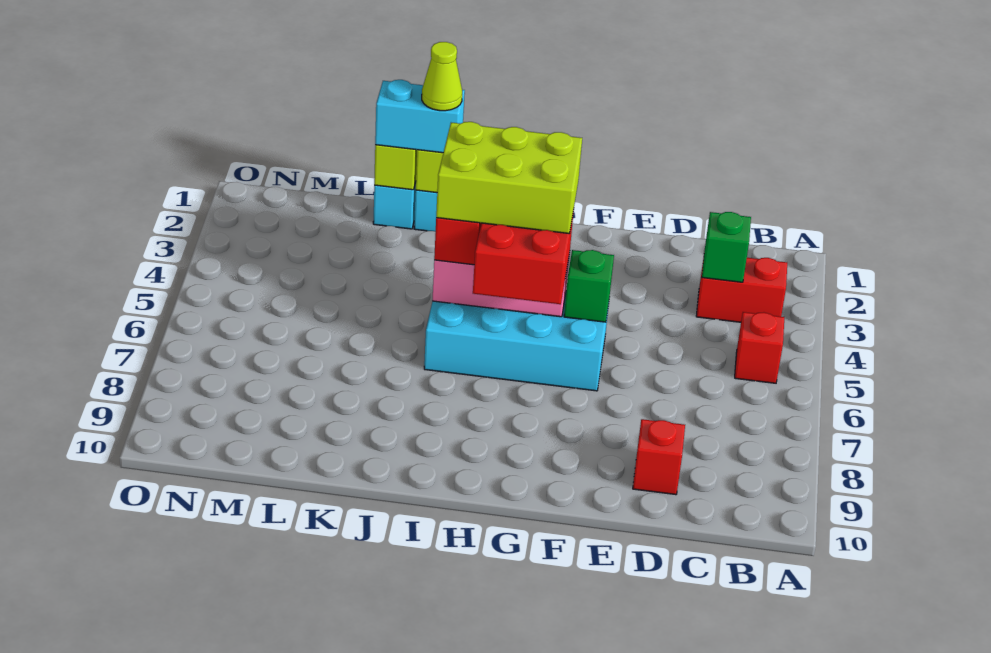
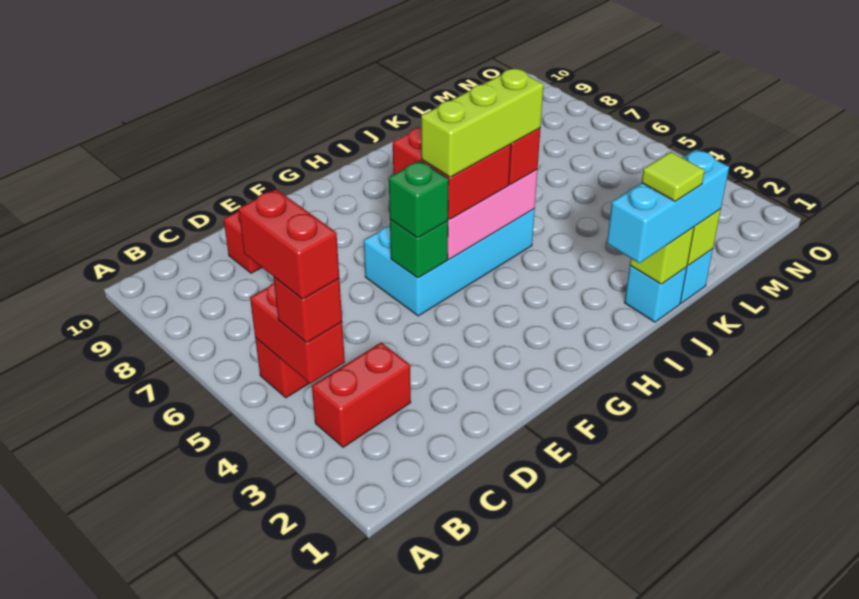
none -> red 1x2 brick [250,283,345,384]
none -> red 1x1 brick [274,277,342,343]
none -> red 1x2 brick [238,189,339,299]
green 1x1 brick [702,212,751,282] -> green 1x1 brick moved to [389,161,449,238]
lime 2x3 brick [436,122,582,234] -> lime 1x3 brick [421,69,544,177]
cyan 1x2 brick [375,80,465,153] -> cyan 1x3 brick [607,149,729,263]
lime 1x1 cone [422,42,462,111] -> lime 1x1 tile [642,152,705,201]

